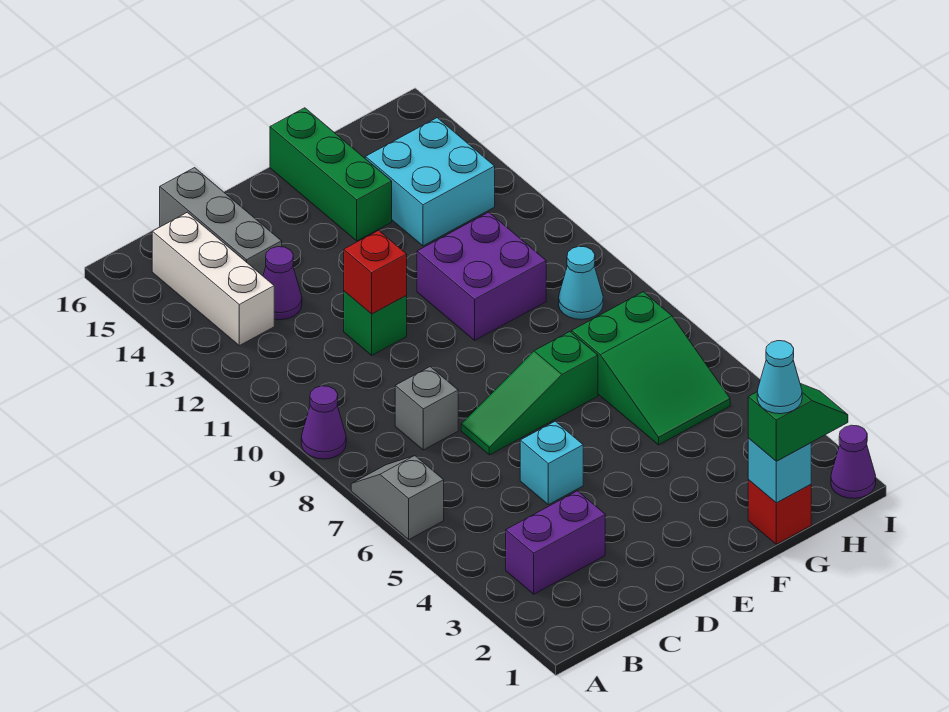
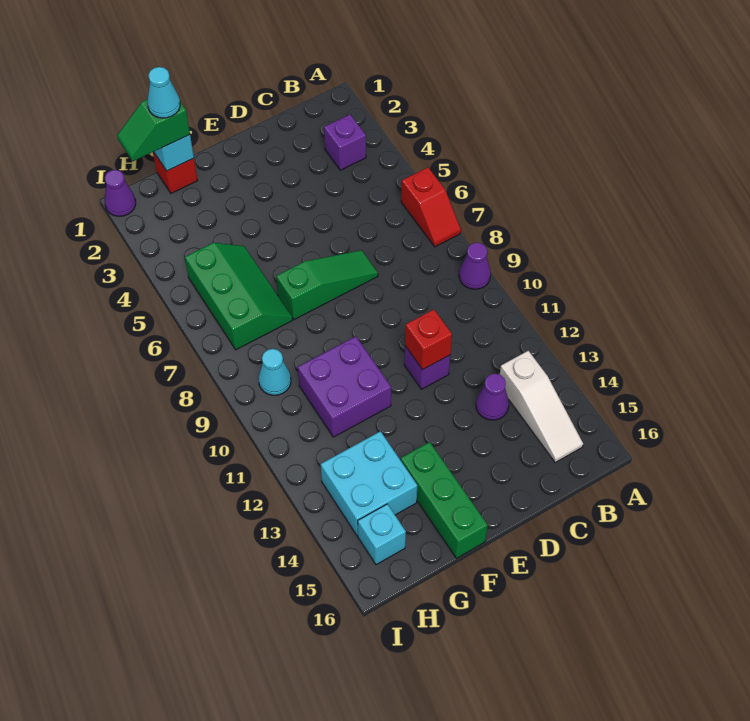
grey 1x2 slope [351,456,444,539] -> red 1x2 slope [401,167,461,247]
purple 1x2 brick [506,491,605,594] -> purple 1x1 brick [324,115,366,170]
white 1x3 brick [152,212,274,346] -> white 1x3 slope [500,351,583,462]
grey 1x1 brick [395,367,458,450] -> none
grey 1x3 brick [160,168,282,276] -> none
cyan 1x1 brick [520,421,583,505] -> cyan 1x1 brick moved to [358,504,406,565]
green 1x1 brick [344,291,407,355] -> purple 1x1 brick [404,346,450,389]
green 2x3 slope [572,292,730,445] -> green 2x3 slope turned to [185,243,293,350]

